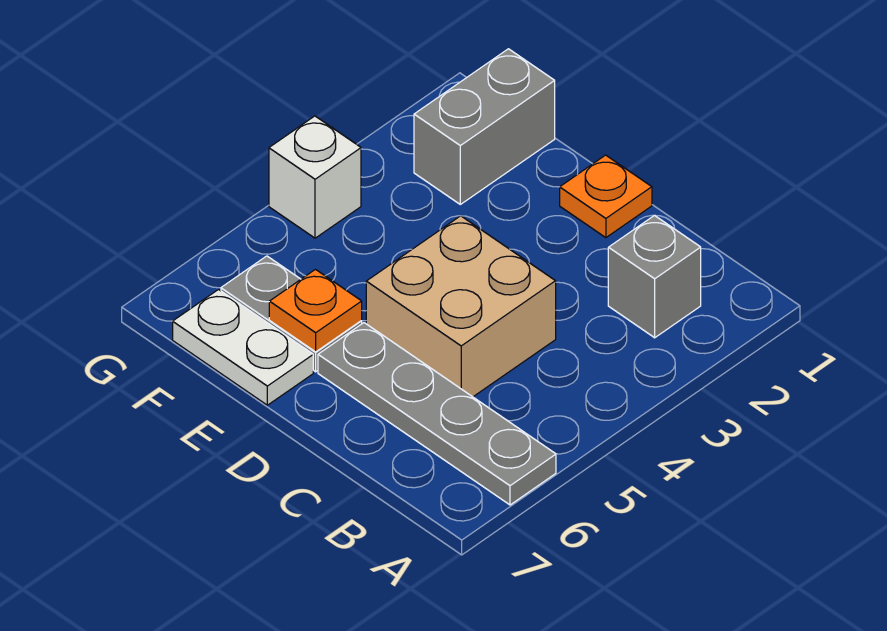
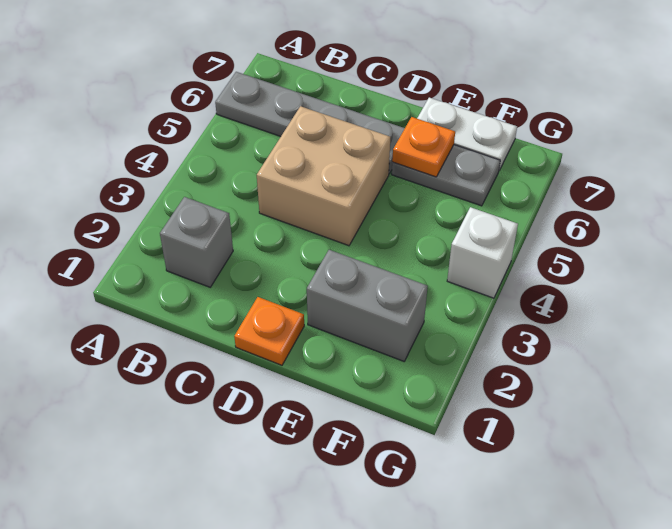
grey 1x2 brick [414,49,555,204] -> grey 1x2 brick turned to [307,250,428,361]

